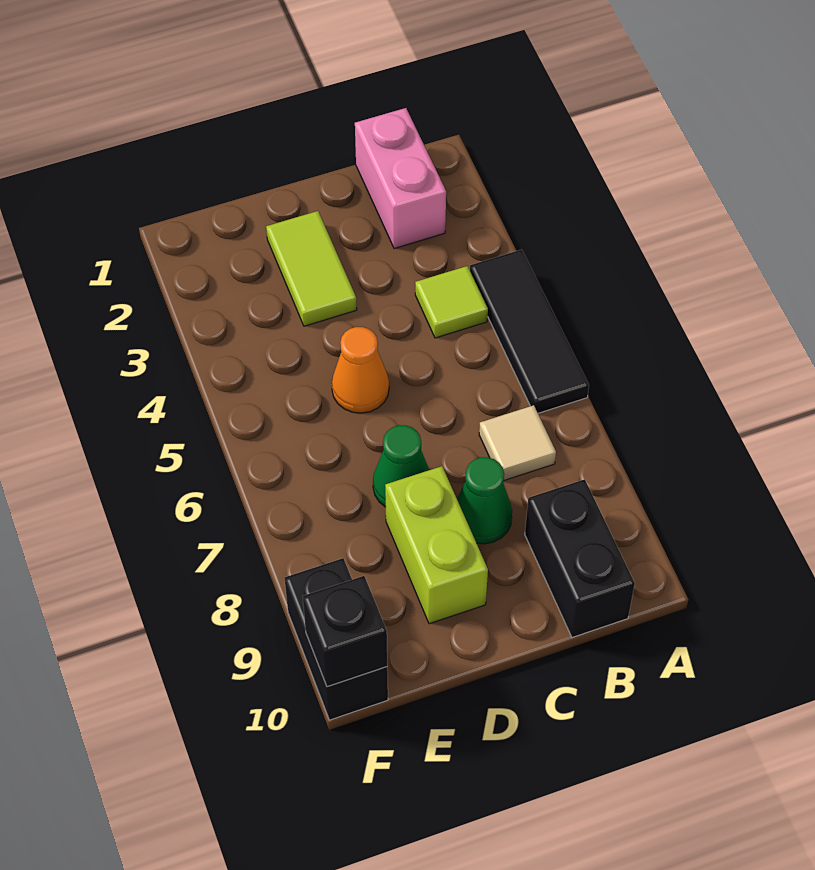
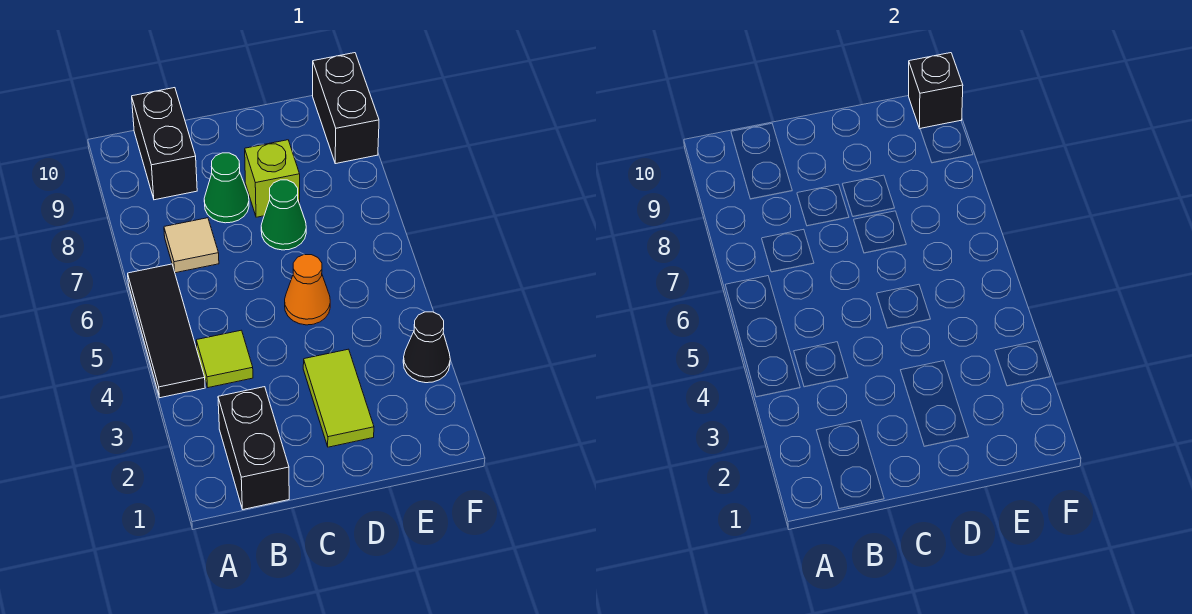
pink 1x2 brick [355,108,446,249] -> black 1x2 brick [218,387,289,509]
lime 1x2 brick [385,466,488,624] -> lime 1x1 brick [245,140,300,217]
none -> black 1x1 cone [403,312,450,383]

